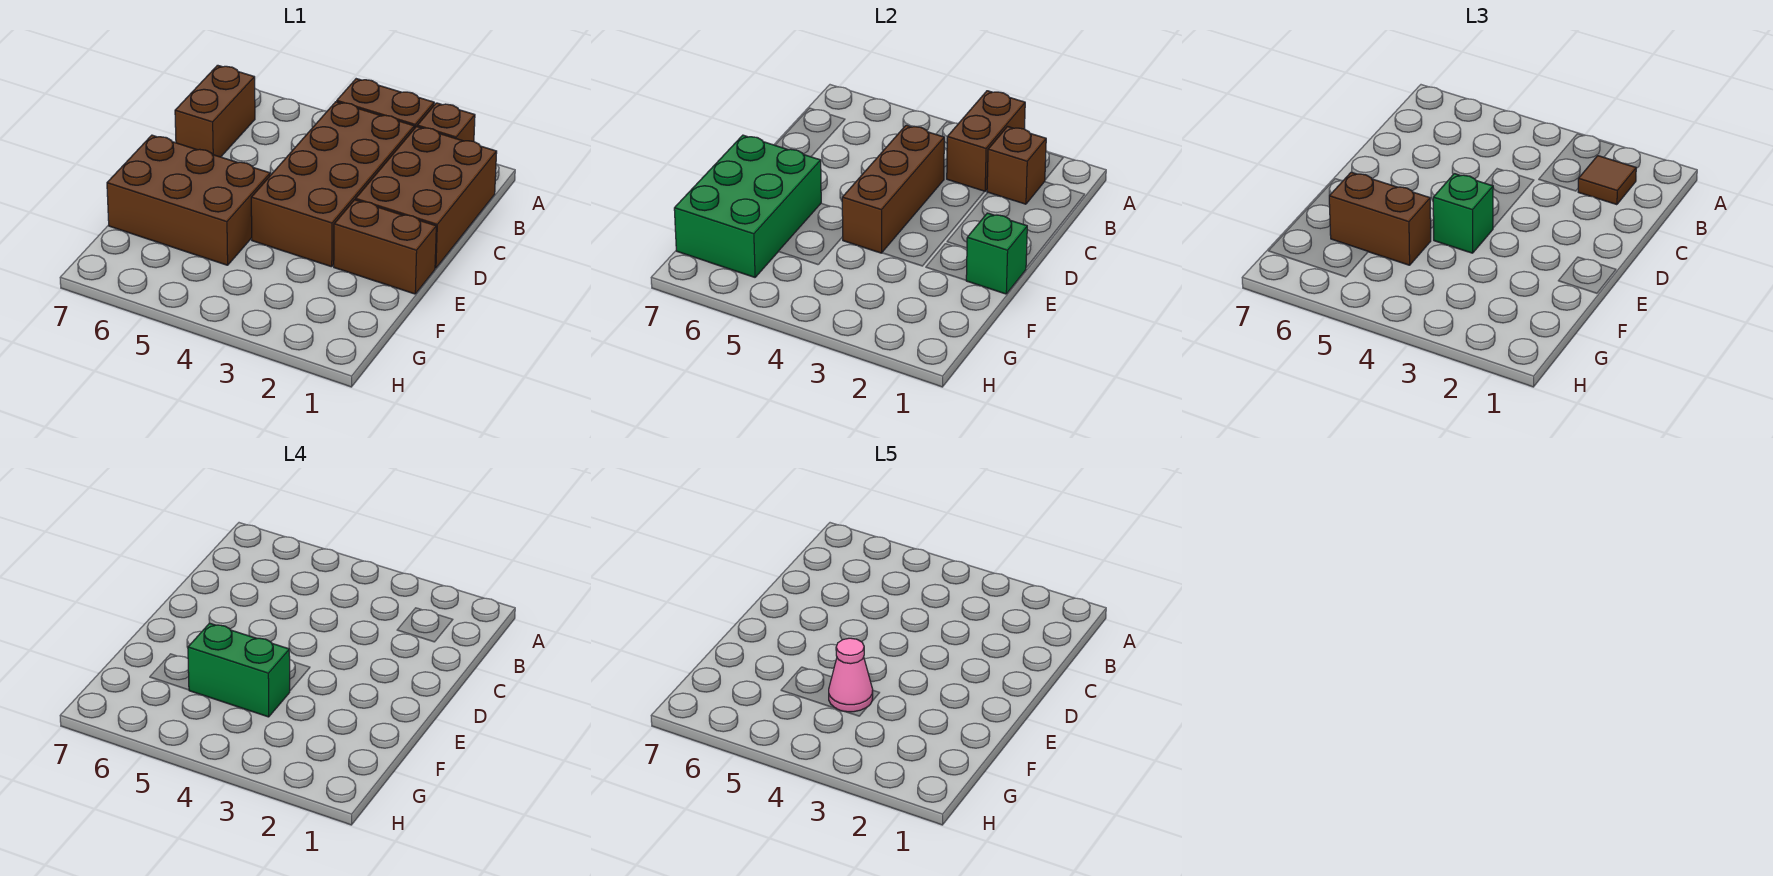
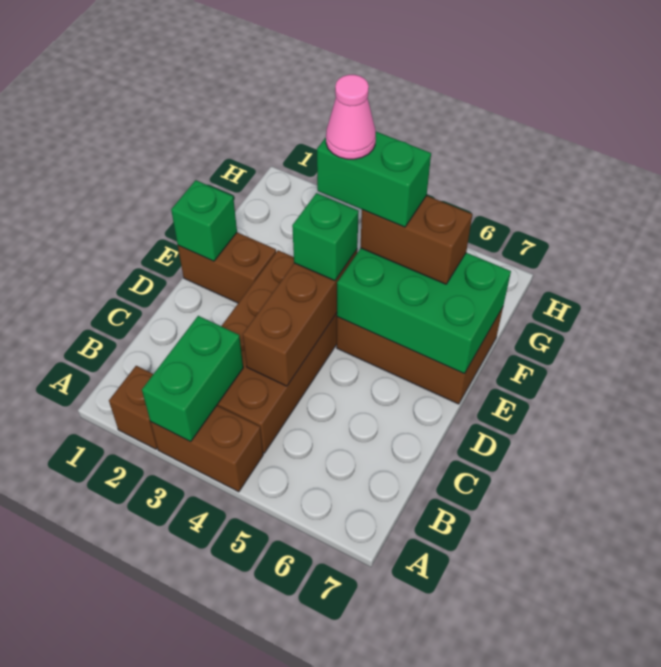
brown 1x2 brick [947,91,1025,192] -> green 1x2 brick [142,316,243,442]
brown 2x3 brick [356,127,497,268] -> none
brown 1x1 brick [987,127,1046,204] -> none
brown 1x1 tile [1578,156,1636,205] -> none
brown 1x2 brick [175,65,255,157] -> none
green 2x3 brick [674,135,821,277] -> green 2x3 brick turned to [337,248,511,374]

